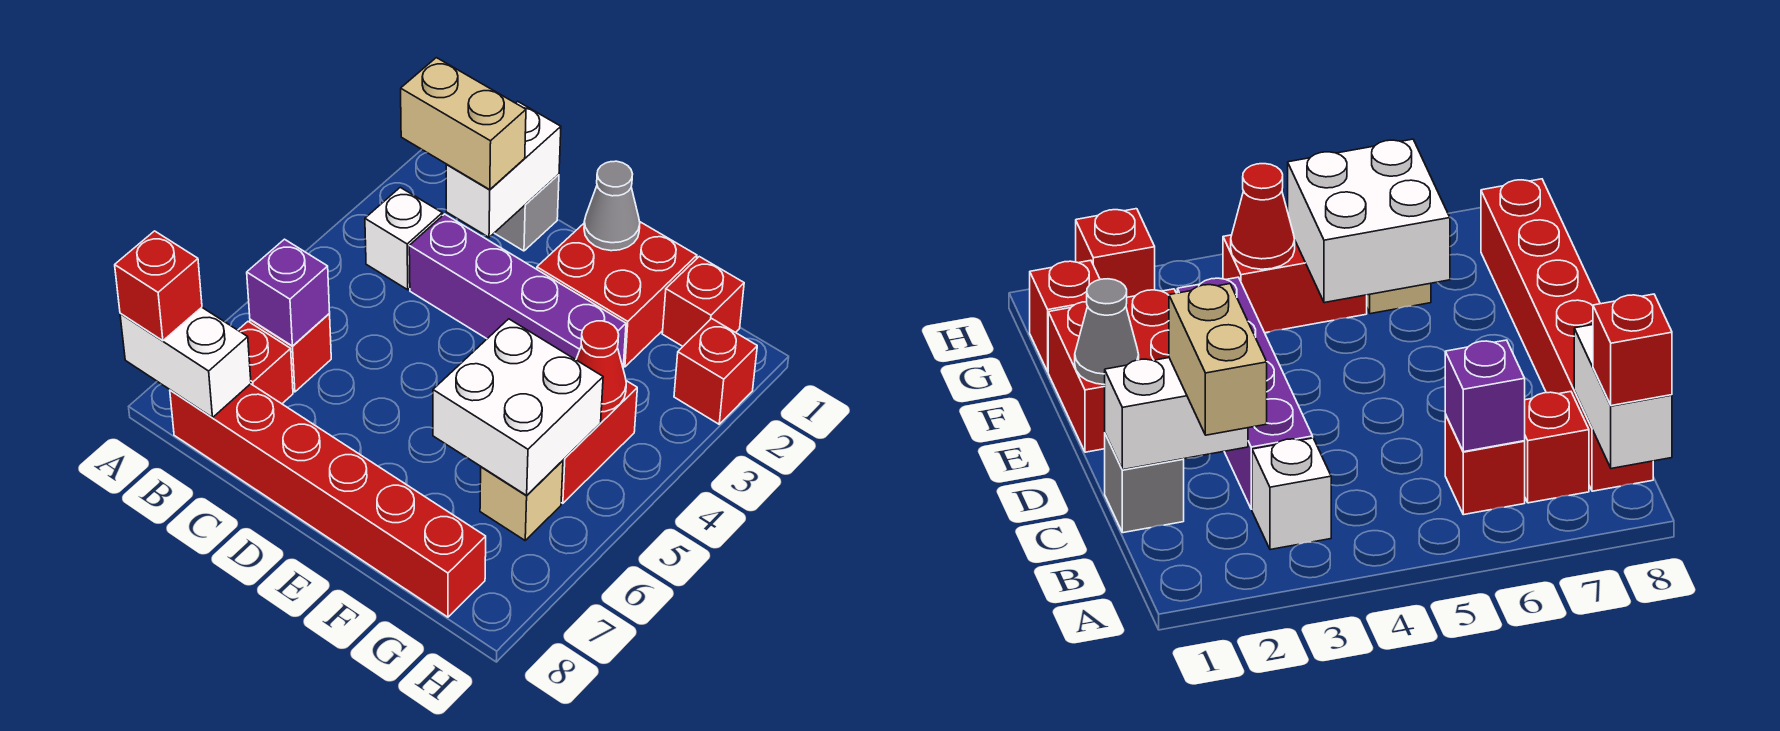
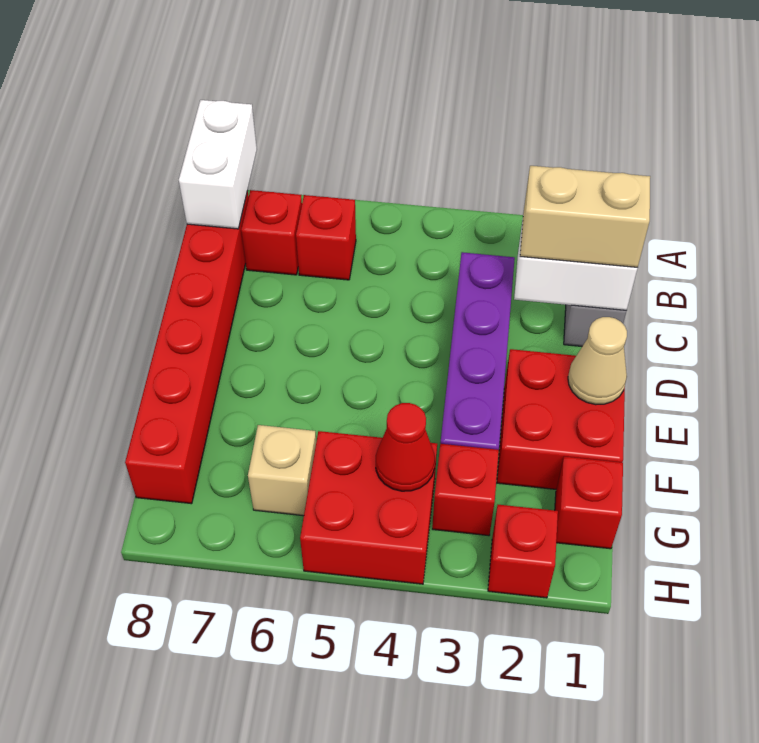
red 1x1 brick [115,231,202,341] -> red 1x1 brick moved to [432,444,499,536]
tan 1x2 brick [401,58,526,189] -> tan 1x2 brick turned to [520,166,650,267]
white 1x1 brick [365,187,442,290] -> none
purple 1x1 brick [247,239,330,346] -> none
grey 1x1 cone [584,161,640,251] -> tan 1x1 cone [568,317,627,405]
white 2x2 brick [433,319,603,495] -> none
red 1x2 brick [561,381,637,503] -> red 2x2 brick [300,431,437,584]

